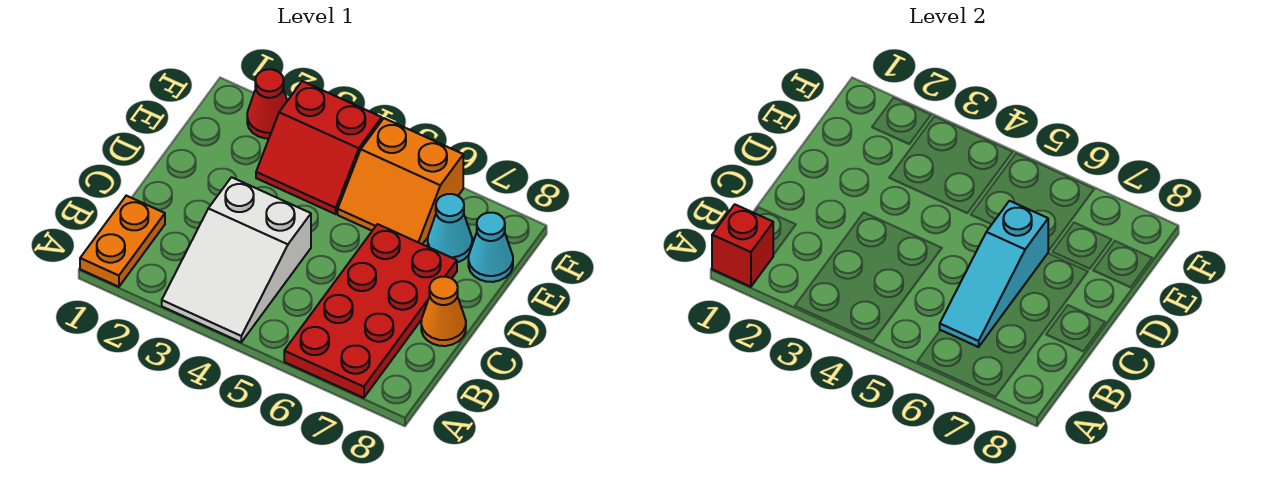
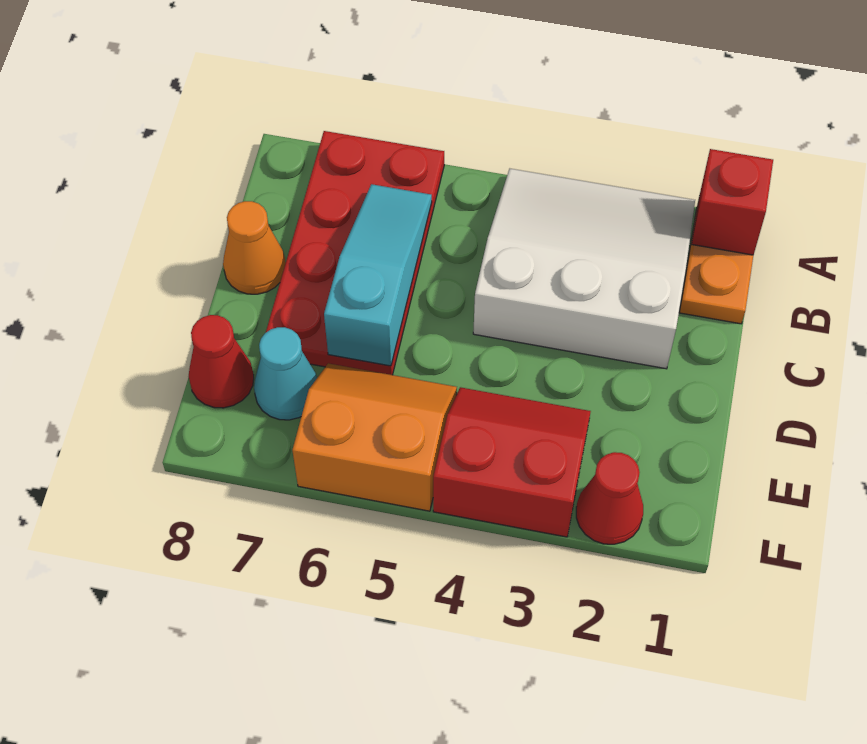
white 2x3 slope [162,177,311,342] -> white 3x3 slope [473,169,695,369]
cyan 1x1 cone [468,213,513,282] -> red 1x1 cone [189,315,254,408]

